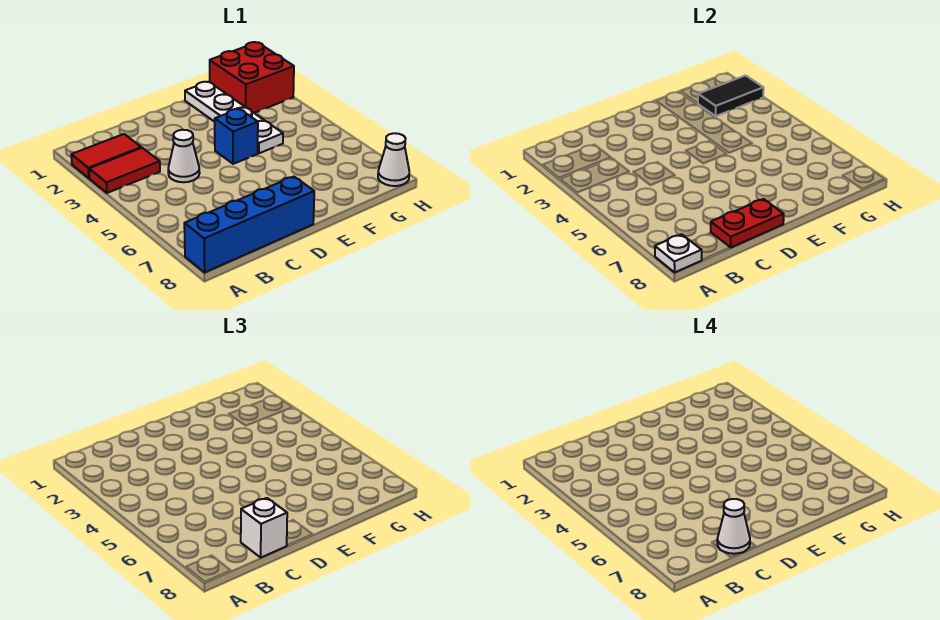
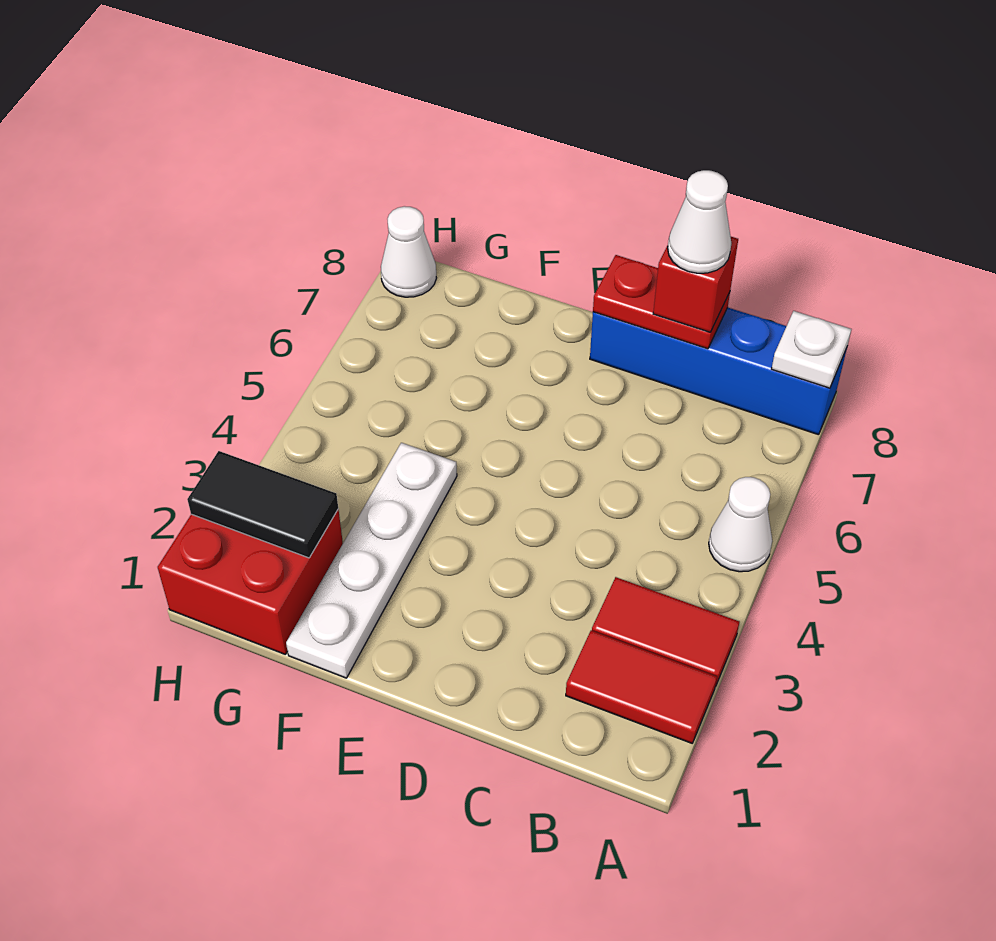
white 1x1 cone [168,130,200,182] -> white 1x1 cone moved to [709,477,772,572]
white 1x1 brick [241,498,287,557] -> red 1x1 brick [653,237,738,332]
blue 1x1 brick [215,109,258,164] -> none

